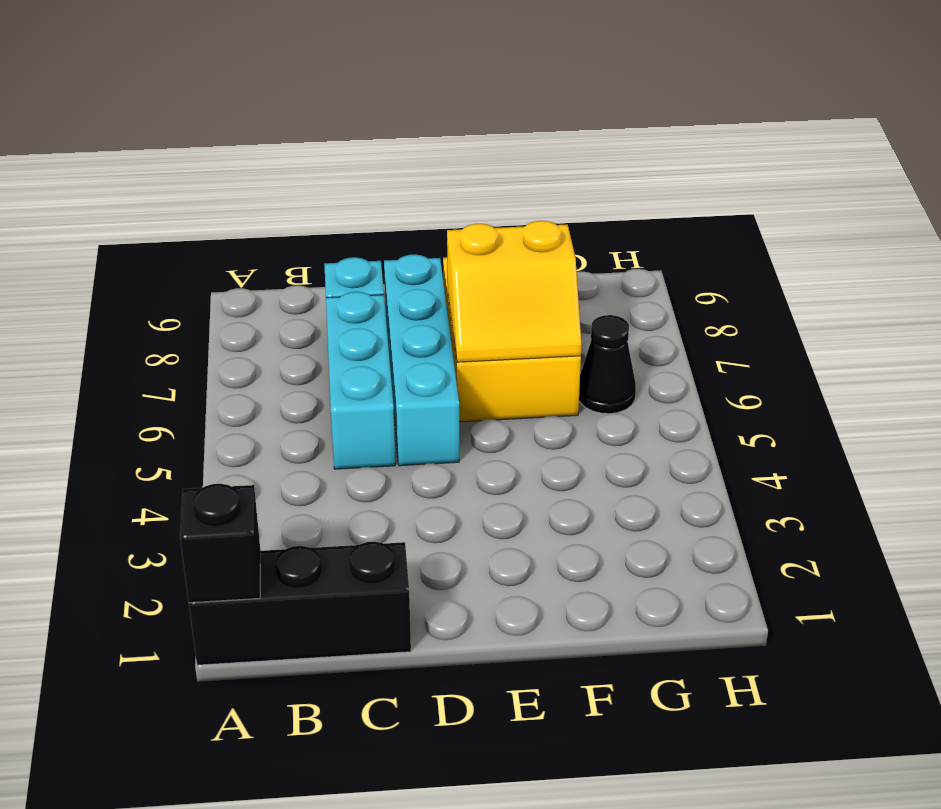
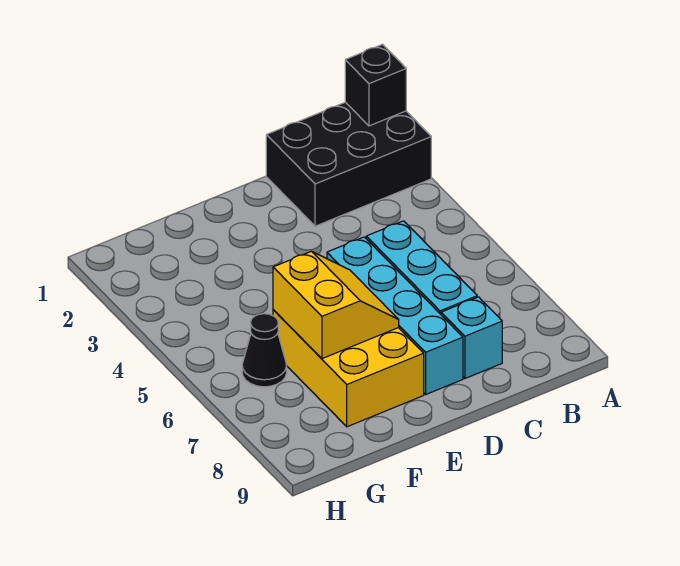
black 1x3 brick [189,542,411,665] -> black 2x3 brick [266,102,431,226]
yellow 2x2 slope [447,221,582,362] -> yellow 2x2 slope turned to [273,251,399,359]

